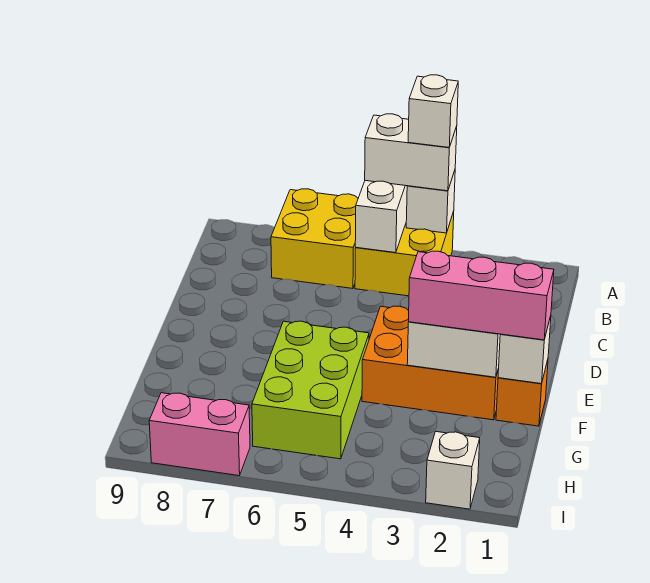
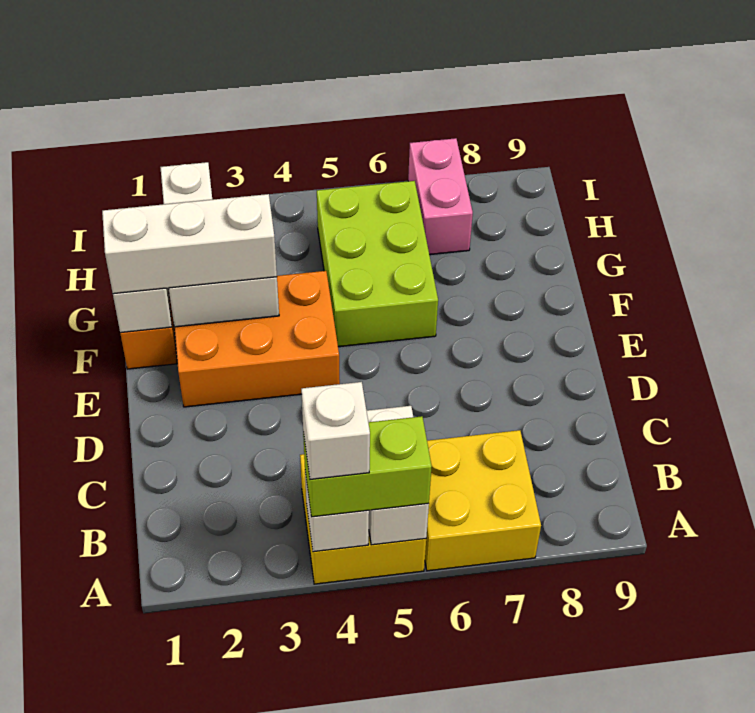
white 1x2 brick [365,114,457,191] -> lime 1x2 brick [303,416,432,517]
pink 1x3 brick [408,251,554,340] -> white 1x3 brick [102,194,277,294]
pink 1x2 brick [149,393,250,476] -> pink 1x2 brick turned to [408,138,473,255]

